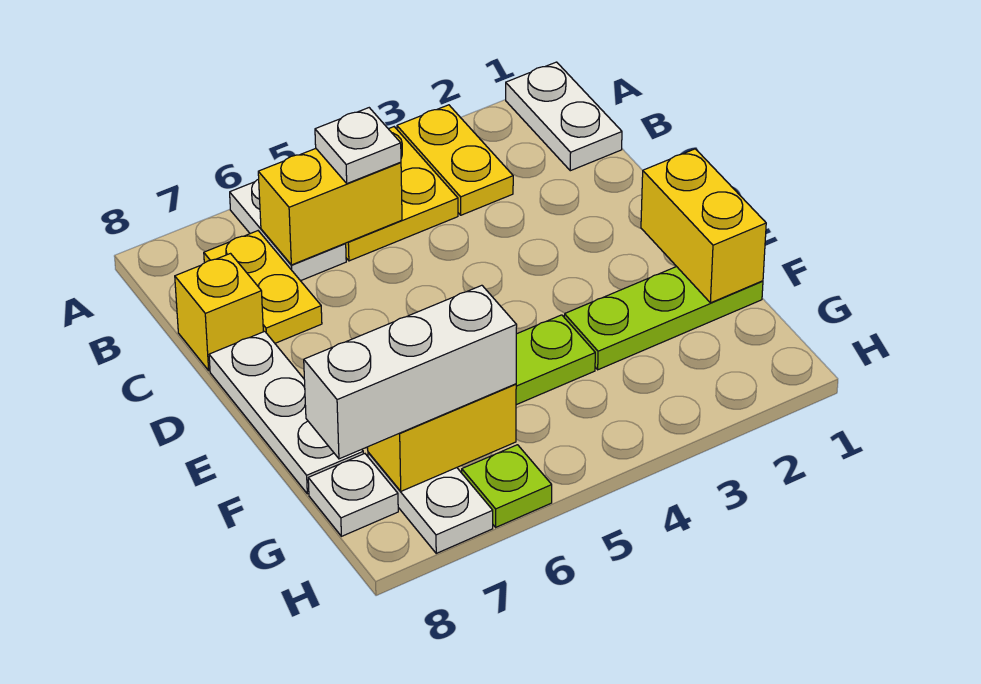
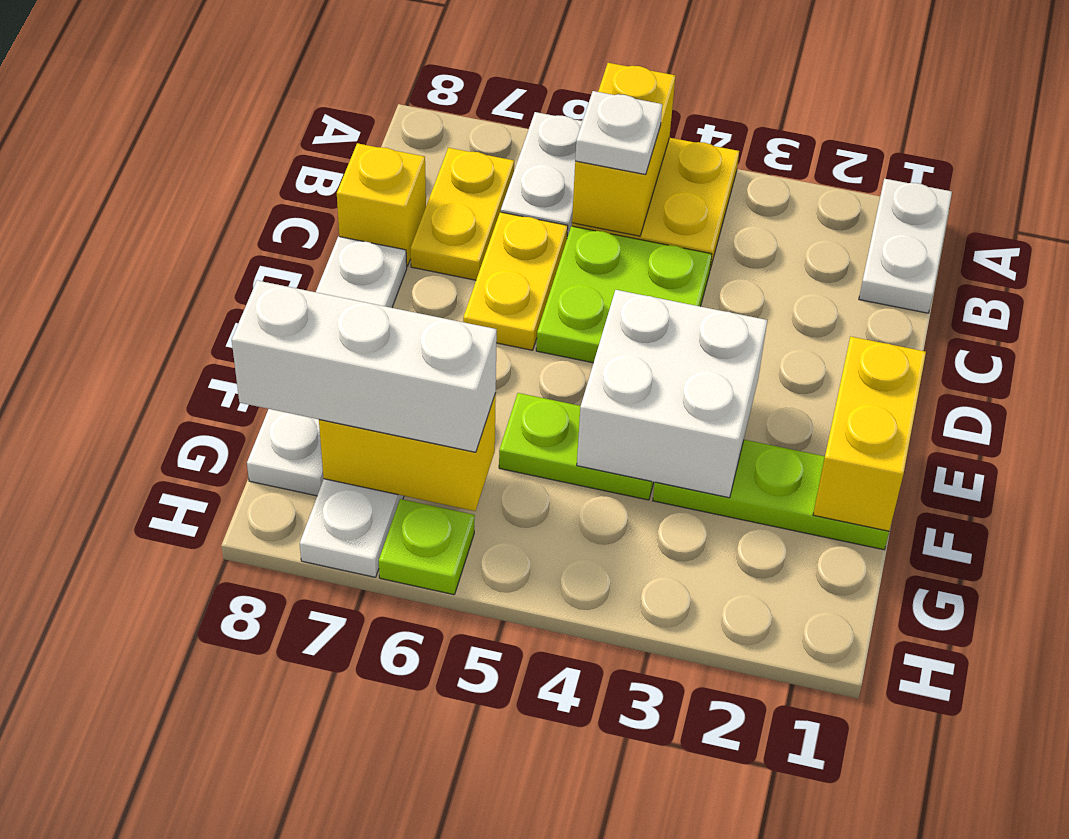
yellow 1x2 plate [397,105,513,215] -> yellow 1x2 plate moved to [463,212,568,350]
yellow 1x2 brick [258,149,402,265] -> yellow 1x2 brick turned to [572,63,675,236]
none -> lime 2x2 plate [536,226,712,363]
none -> white 2x2 brick [577,290,767,498]

